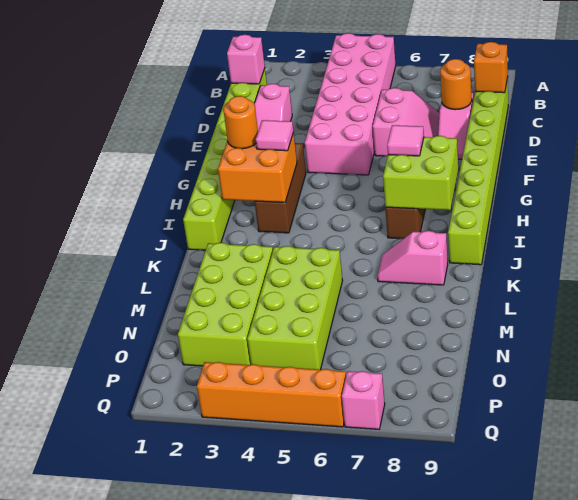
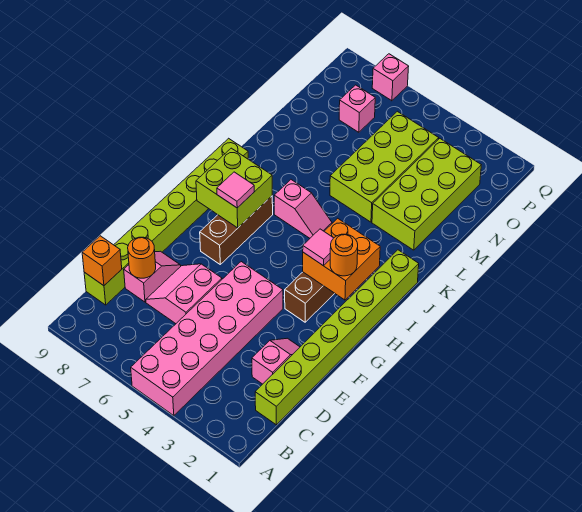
pink 1x1 brick [227,35,265,84] -> pink 1x1 brick moved to [339,85,375,132]
pink 1x2 slope [377,231,448,285] -> pink 1x2 slope moved to [274,180,332,238]
orange 1x4 brick [197,362,346,427] -> none

